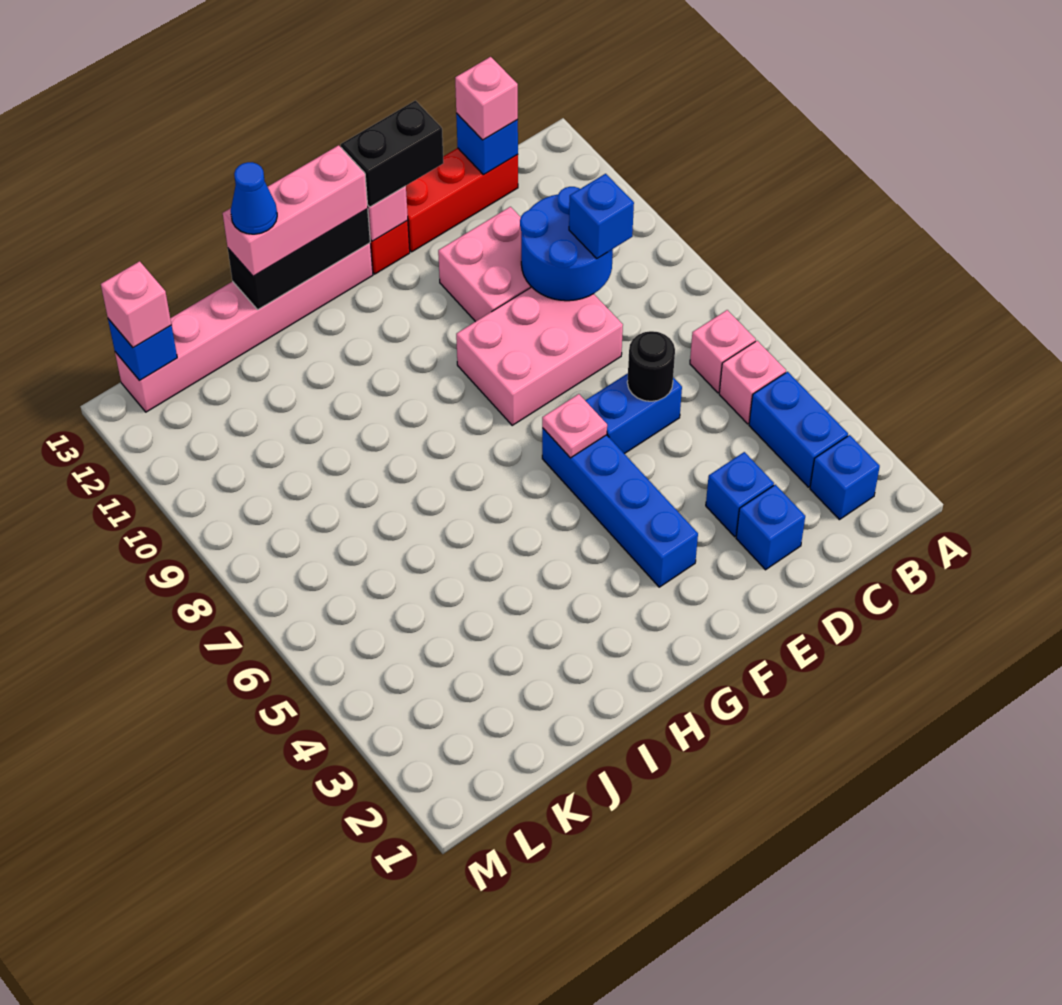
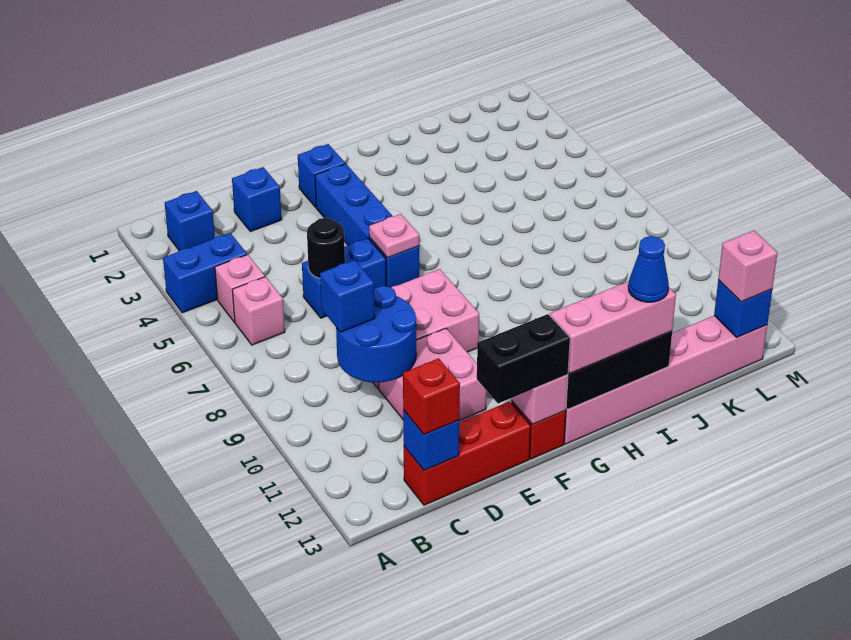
blue 1x2 brick [749,372,848,487] -> blue 1x2 brick turned to [163,233,247,313]
pink 1x1 brick [455,57,518,140] -> red 1x1 brick [403,358,460,435]
blue 1x1 brick [706,452,774,537] -> blue 1x1 brick moved to [298,144,345,207]

